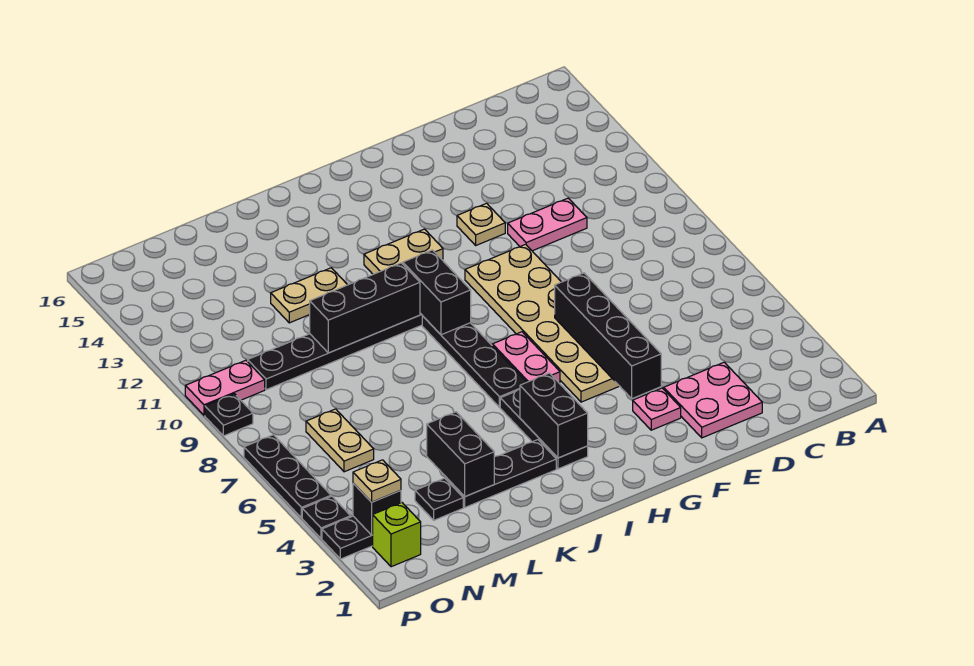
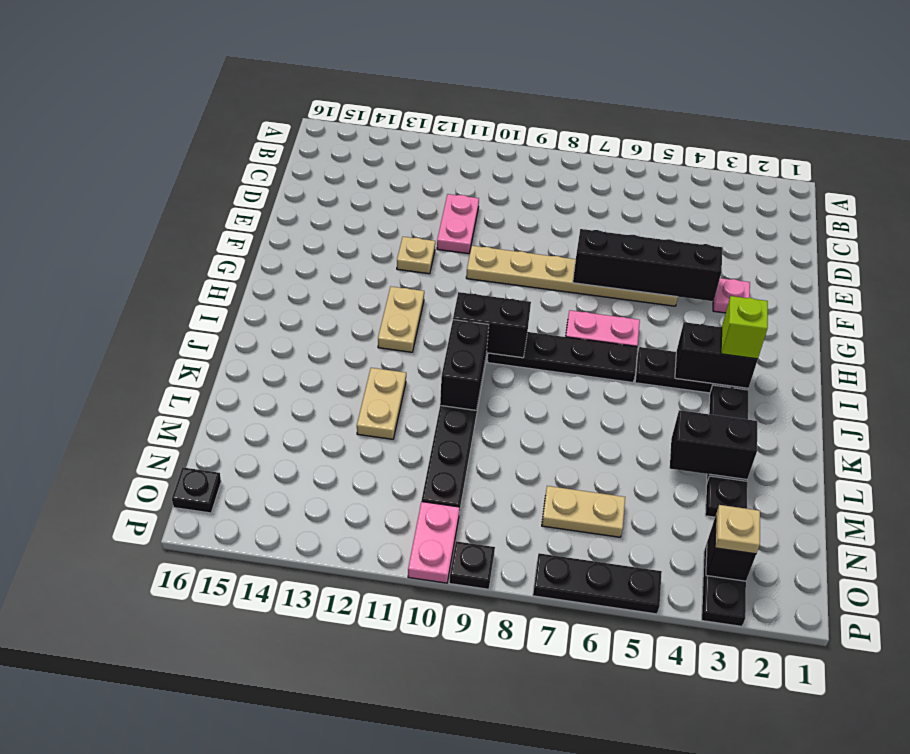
pink 2x2 plate [664,362,762,438] -> none
tan 2x6 plate [465,244,619,402] -> tan 1x6 plate [466,246,678,306]
black 1x3 brick [310,263,420,353] -> black 1x2 brick [440,320,489,410]
lime 1x1 brick [373,503,421,567] -> lime 1x1 brick moved to [721,296,768,359]
black 1x1 plate [302,496,351,539] -> black 1x1 plate moved to [172,467,221,513]

